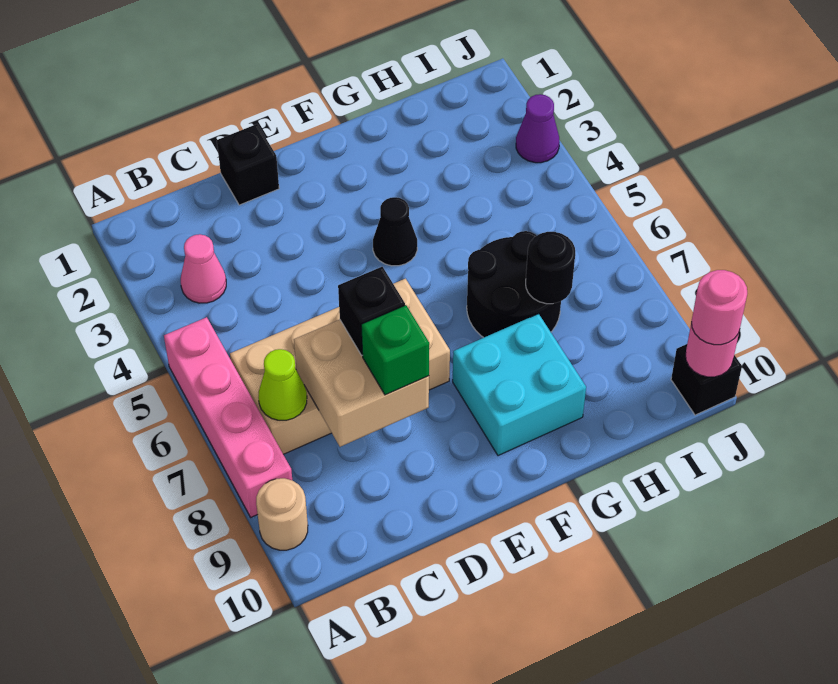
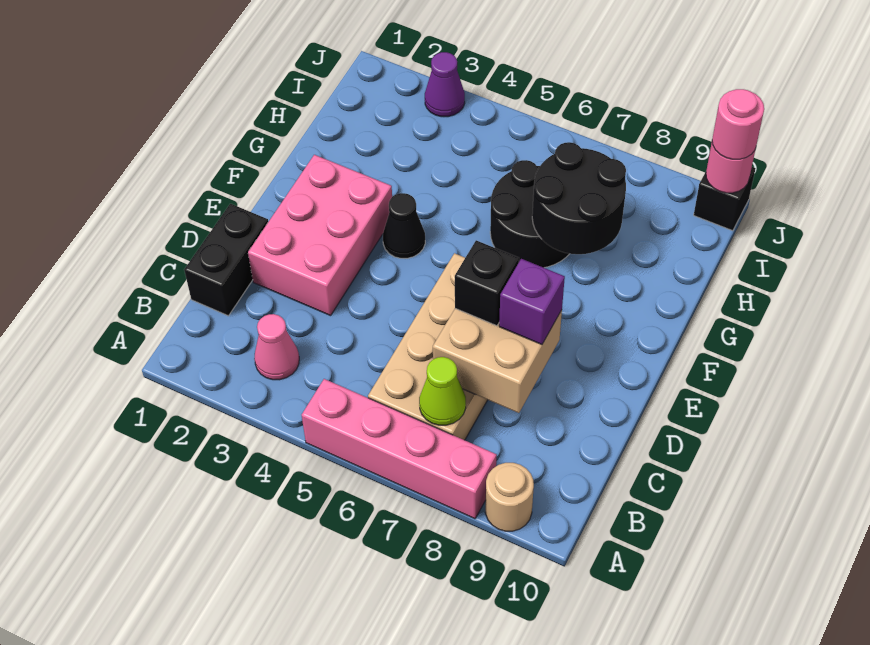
black 1x1 brick [217,124,279,205] -> black 1x2 brick [184,204,268,316]
none -> pink 2x3 brick [248,155,392,315]
green 1x1 brick [361,305,429,395] -> purple 1x1 brick [499,259,565,344]
cyan 2x2 brick [453,314,586,456] -> none
black 1x1 round brick [526,232,575,304] -> black 2x2 round brick [532,142,626,254]

